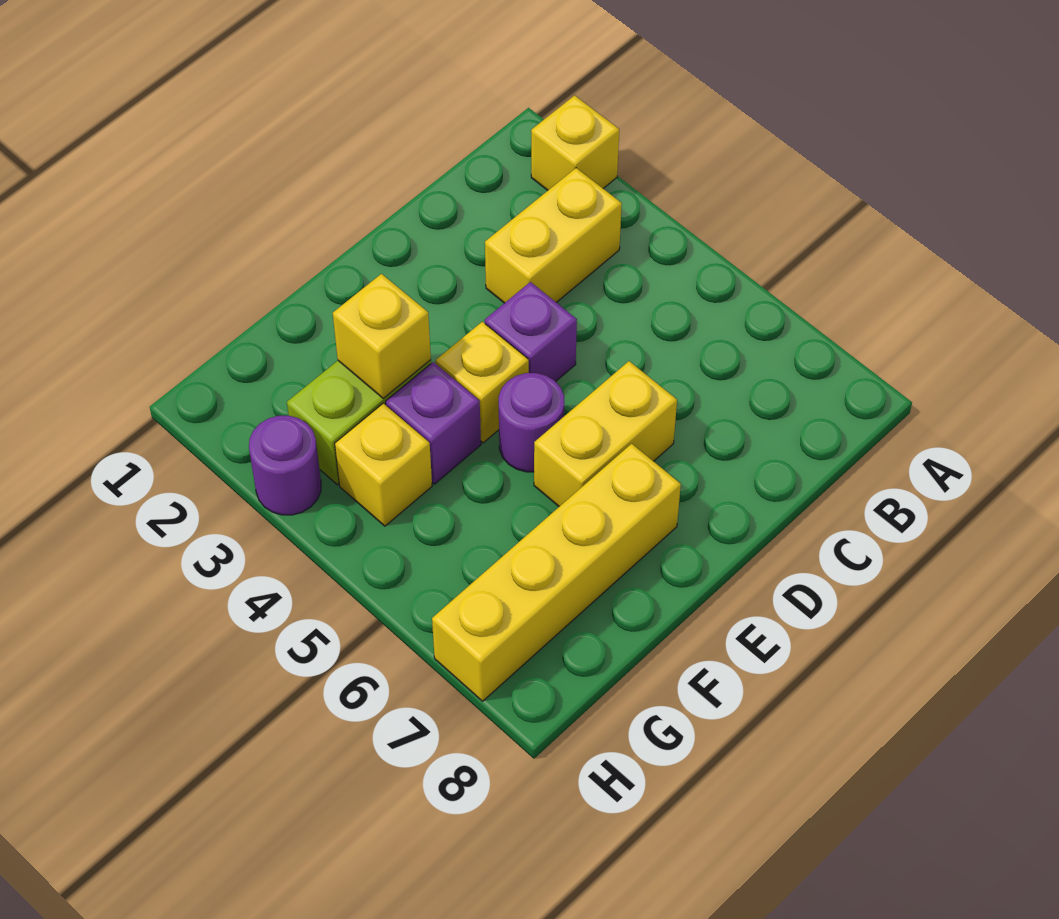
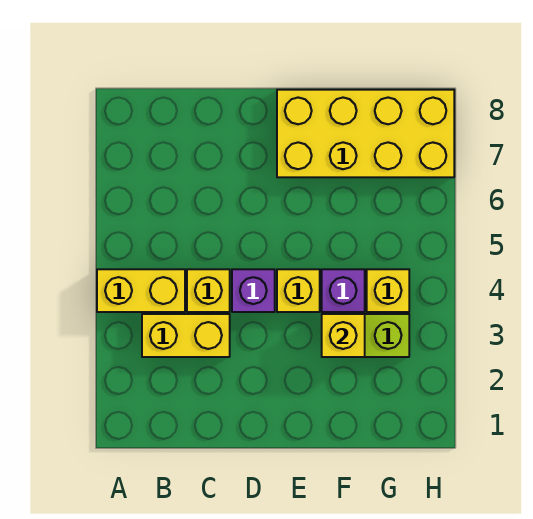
yellow 1x1 brick [531,95,619,190] -> yellow 1x1 brick moved to [187,269,230,312]
yellow 1x2 brick [534,361,677,507] -> yellow 1x2 brick moved to [97,269,185,312]
purple 1x1 round brick [499,373,564,472] -> none
yellow 1x4 brick [432,444,681,701] -> yellow 2x4 brick [277,90,454,177]
purple 1x1 round brick [249,415,321,515] -> none

